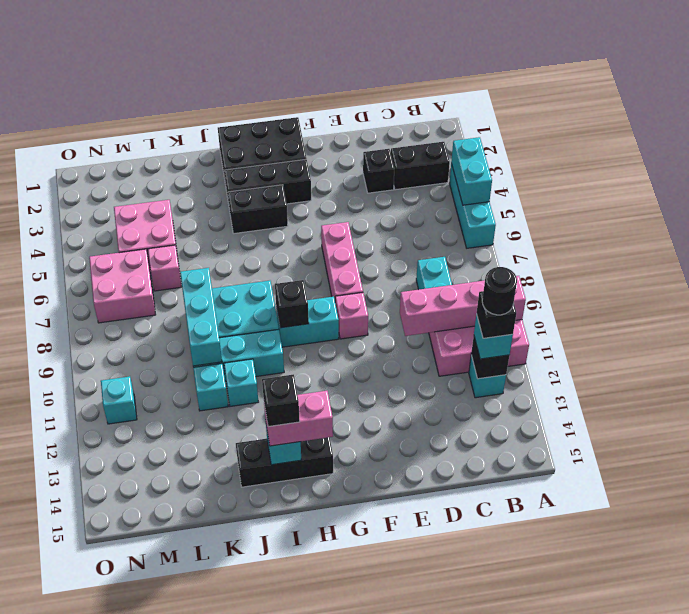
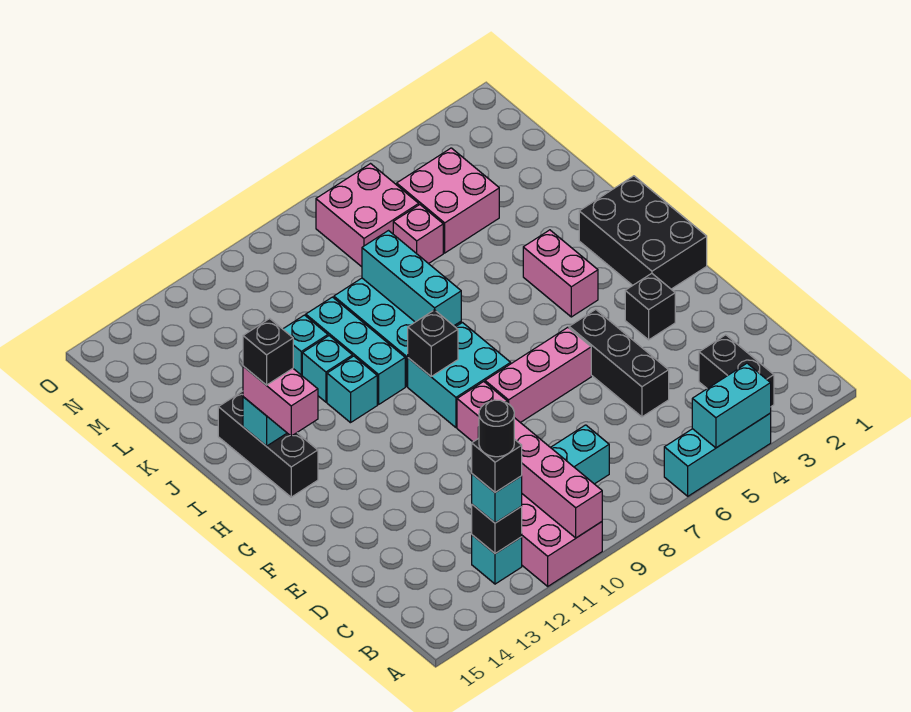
black 1x1 brick [363,149,394,193] -> black 1x1 brick moved to [625,273,675,340]
black 1x3 brick [224,159,311,210] -> black 1x3 brick moved to [569,309,669,417]
cyan 1x2 brick [276,297,339,347] -> cyan 2x2 brick [408,323,511,427]
black 1x2 brick [228,185,288,234] -> pink 1x2 brick [523,230,598,317]
cyan 1x3 brick [180,268,222,366] -> cyan 1x3 brick turned to [362,231,461,326]
cyan 1x1 brick [101,376,137,424] -> cyan 1x1 brick moved to [327,356,377,423]

